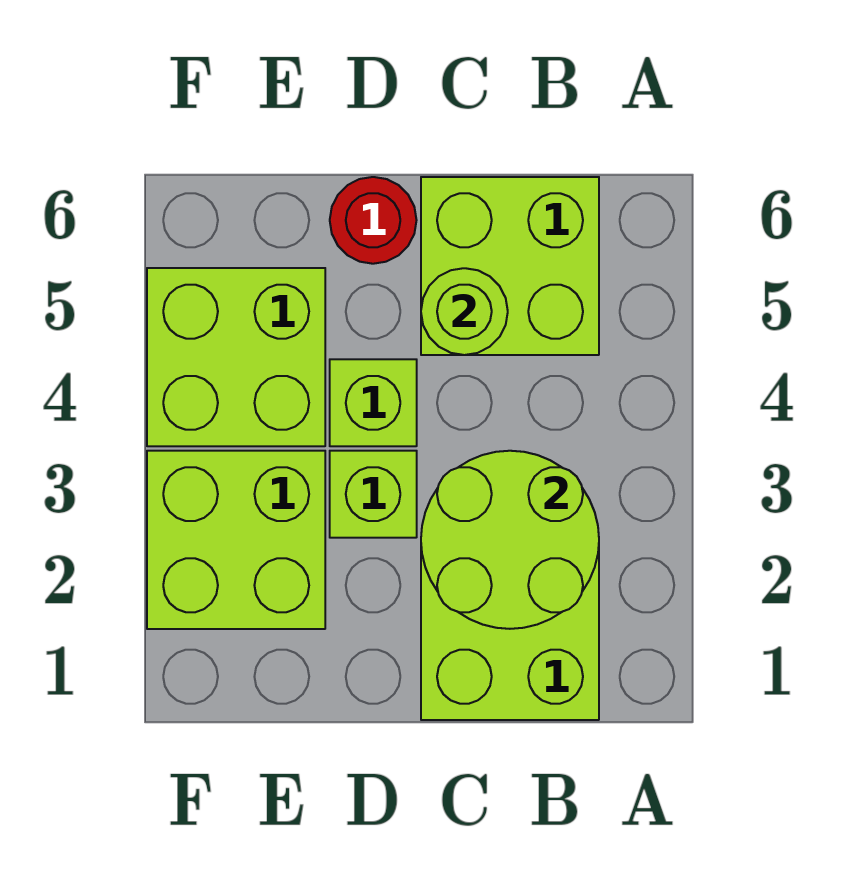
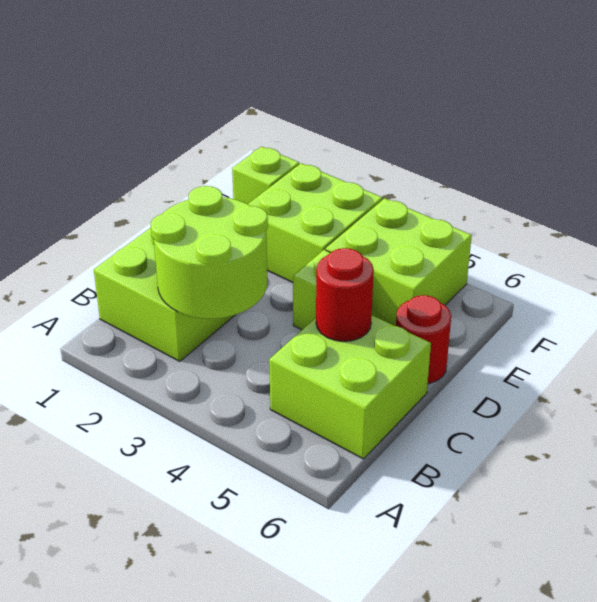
lime 1x1 round brick [421,268,508,355] -> red 1x1 round brick [316,248,374,341]
lime 1x1 brick [330,451,417,538] -> lime 1x1 brick moved to [232,147,299,204]

